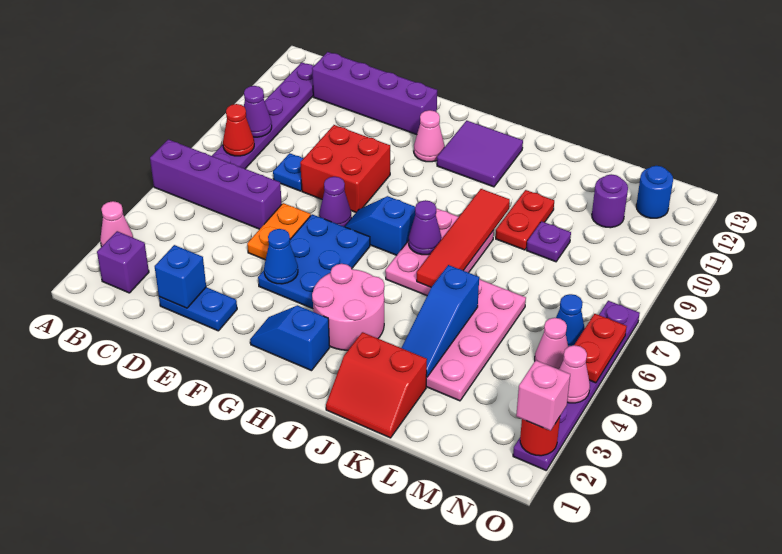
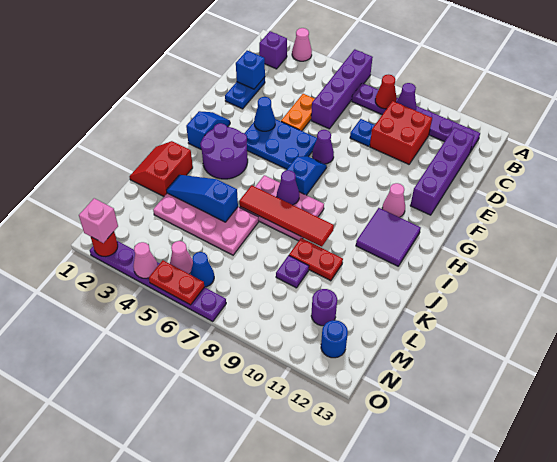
orange 1x2 plate [247,203,311,260] -> orange 1x2 plate turned to [281,94,315,131]
red 2x2 brick [300,125,390,212] -> red 2x2 brick moved to [370,101,432,164]
pink 2x2 round brick [312,264,384,350] -> purple 2x2 round brick [200,123,248,179]

